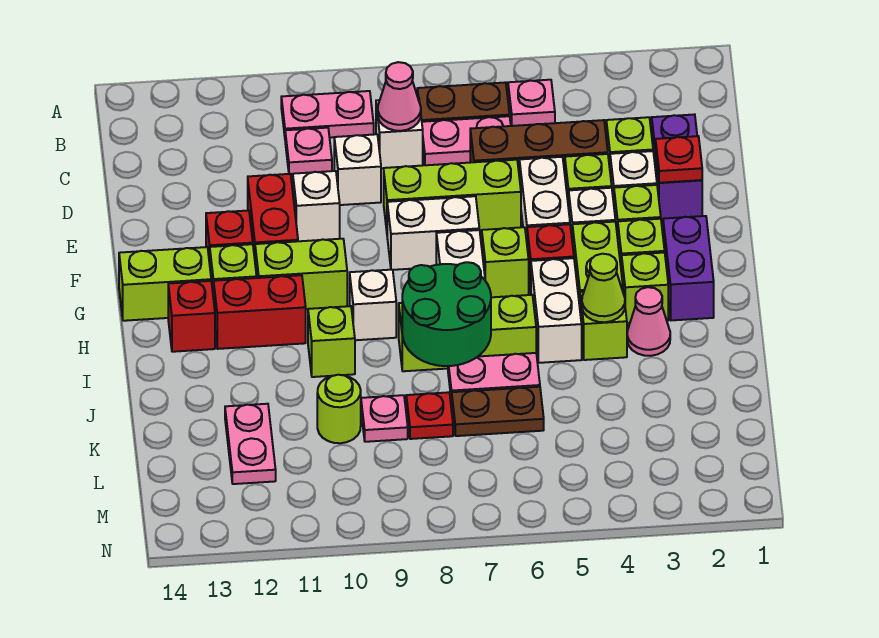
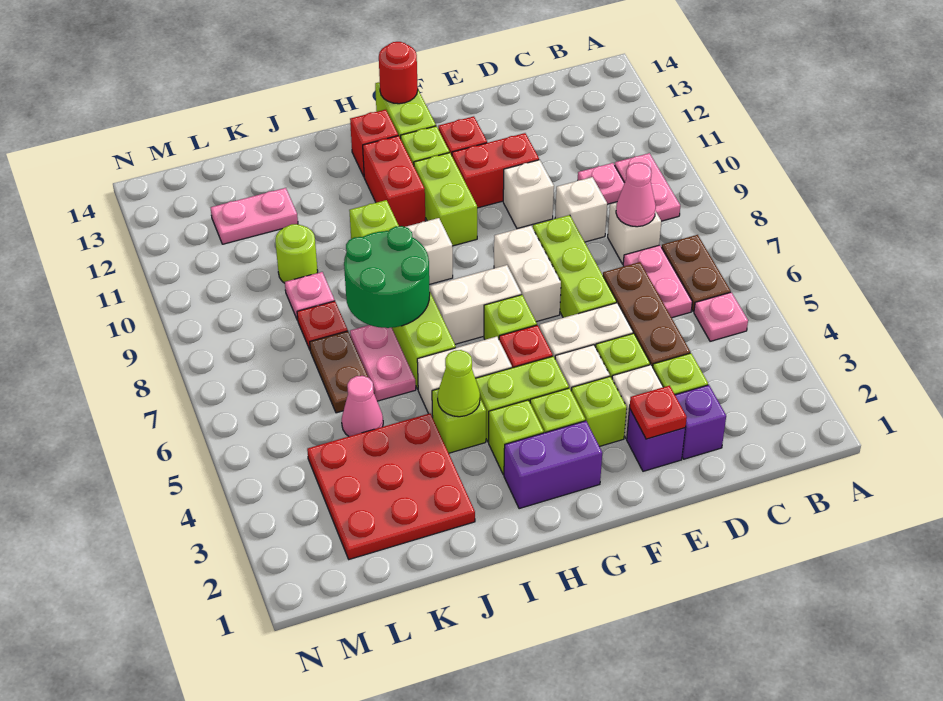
none -> red 1x1 round brick [379,42,418,104]
pink 1x1 cone [627,287,670,356] -> pink 1x1 cone moved to [342,376,383,436]
none -> red 3x3 plate [307,413,475,559]

